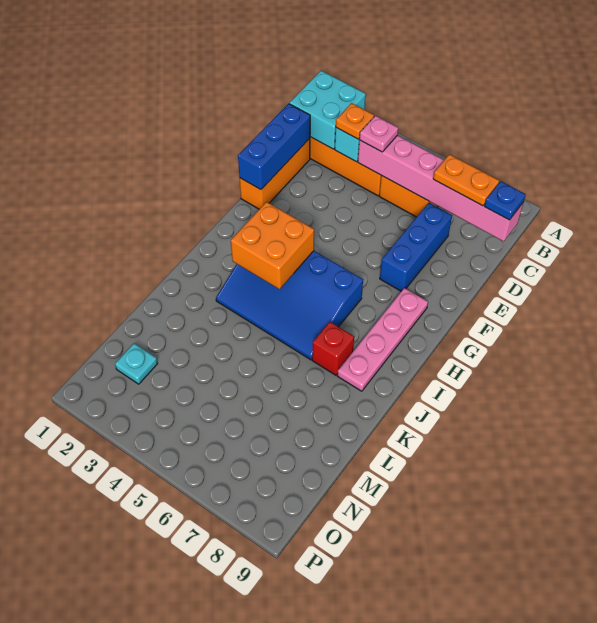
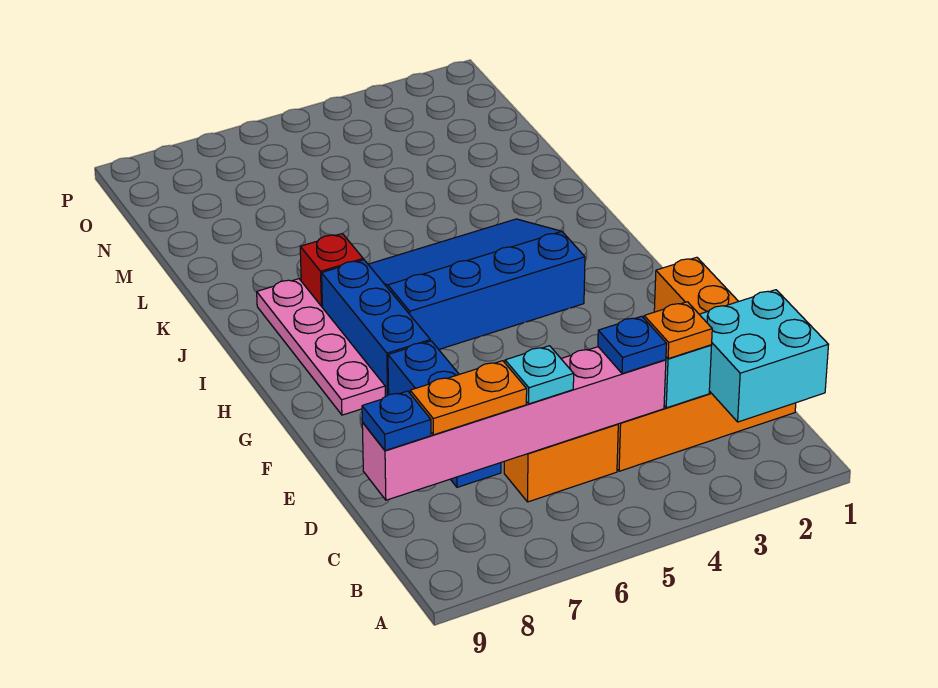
pink 1x1 plate [360,116,398,152] -> blue 1x1 plate [598,316,667,374]
blue 1x3 brick [238,104,310,190] -> blue 1x3 brick moved to [322,260,430,396]
orange 2x2 brick [231,202,314,289] -> none
cyan 1x1 plate [115,343,158,384] -> cyan 1x1 plate moved to [505,346,574,404]

